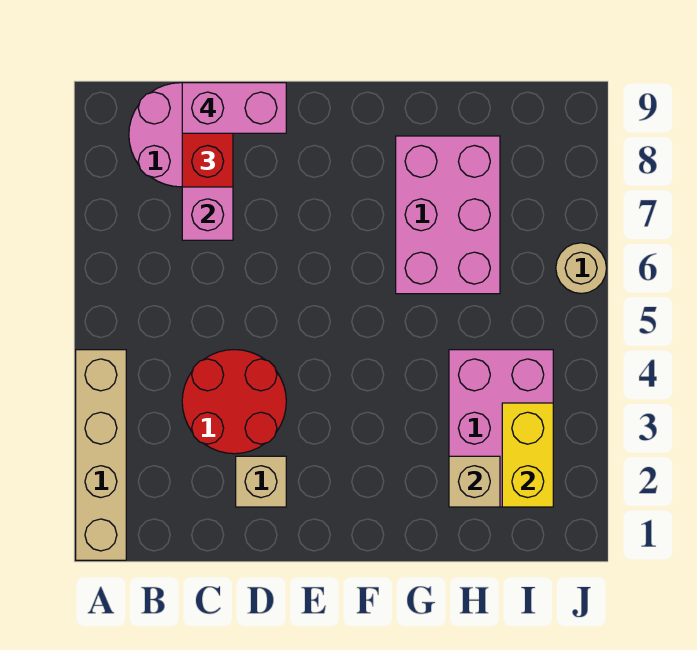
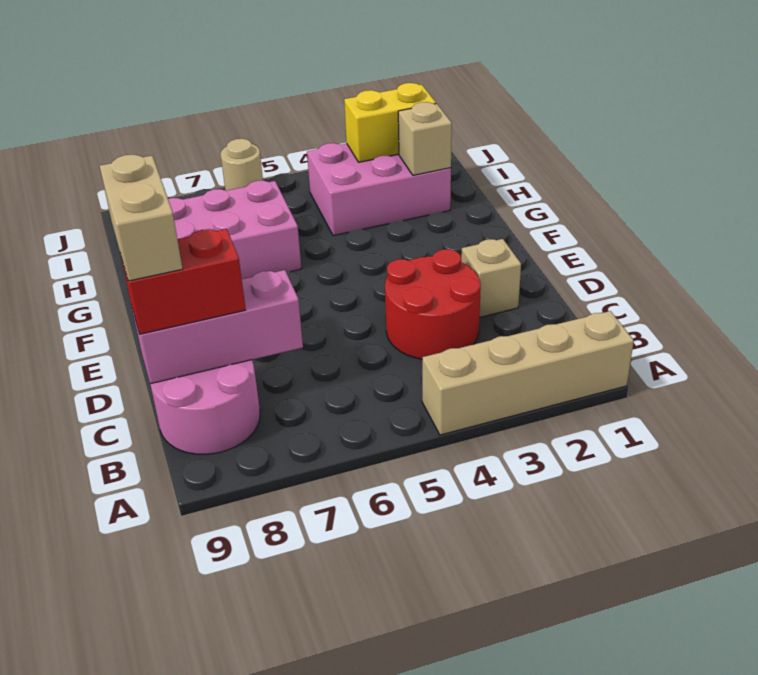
pink 1x2 brick [182,83,286,133] -> tan 1x2 brick [100,155,183,281]

